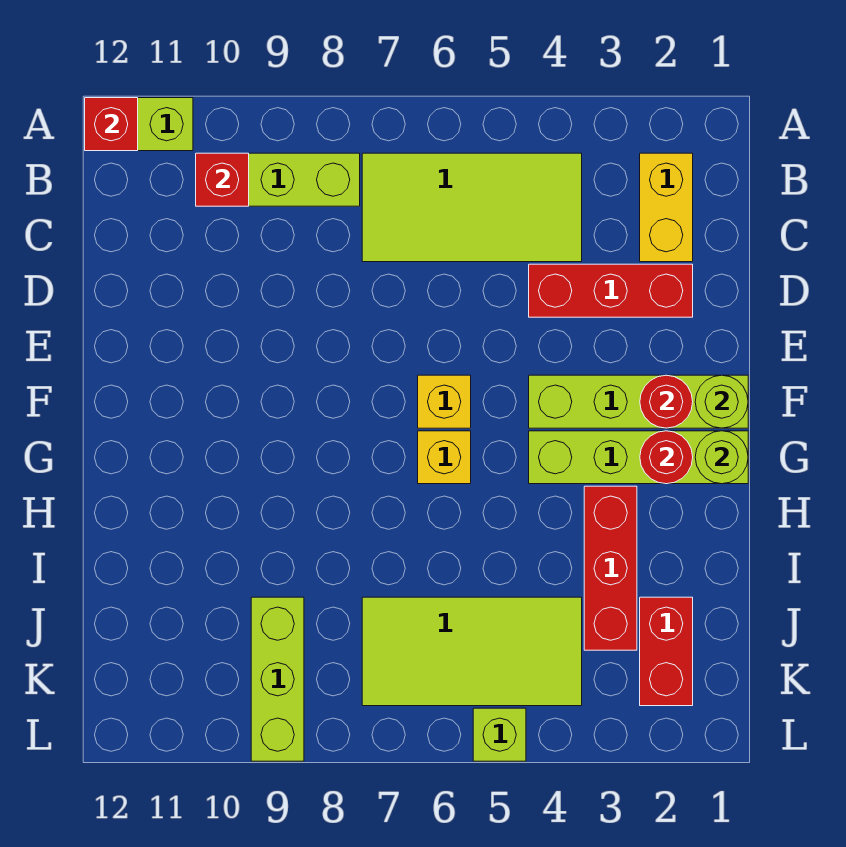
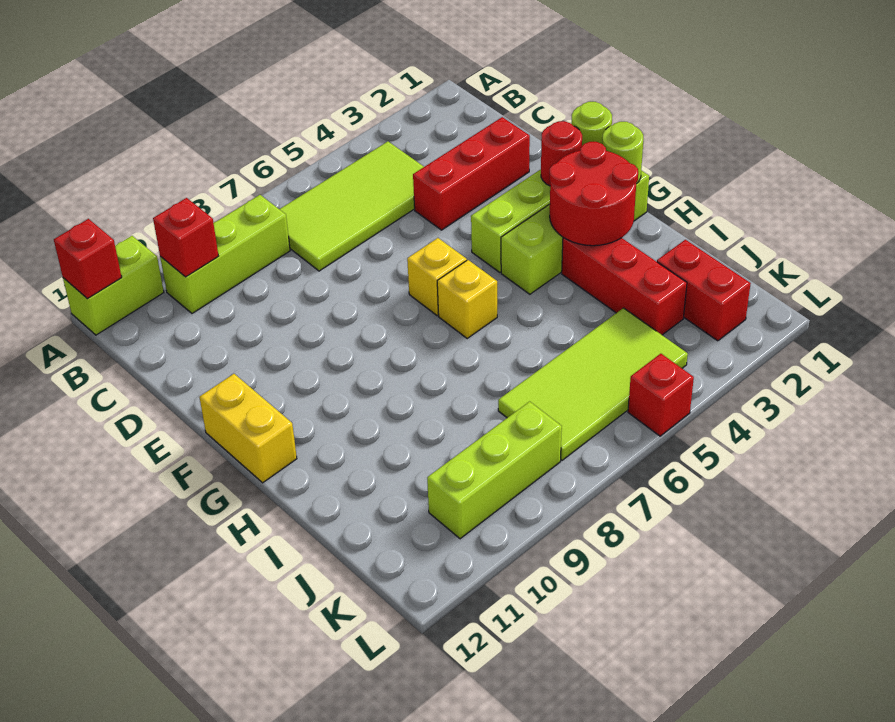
yellow 1x2 brick [640,153,693,262] -> yellow 1x2 brick moved to [199,374,297,483]
red 1x1 round brick [640,431,693,484] -> red 2x2 round brick [550,142,638,246]
lime 1x3 brick [251,597,304,761] -> lime 1x3 brick turned to [427,402,562,539]
lime 1x1 brick [473,708,526,761] -> red 1x1 brick [628,354,694,436]

